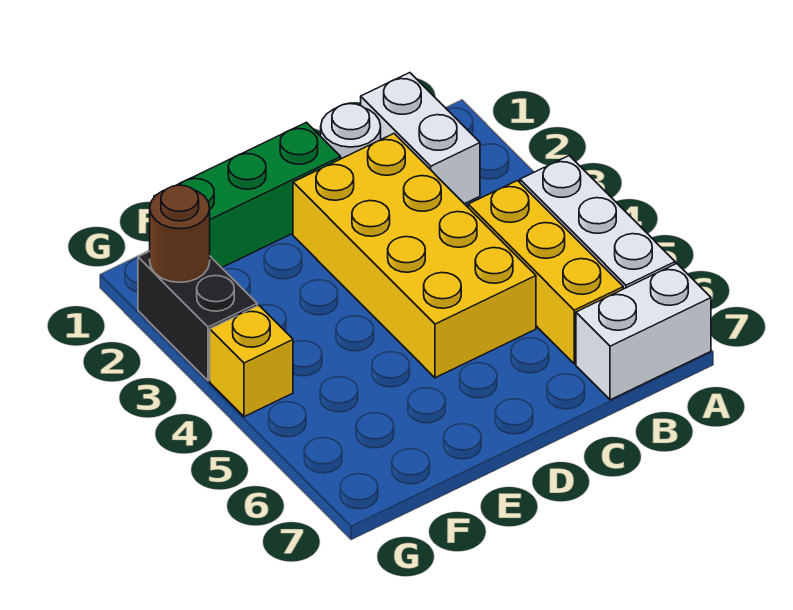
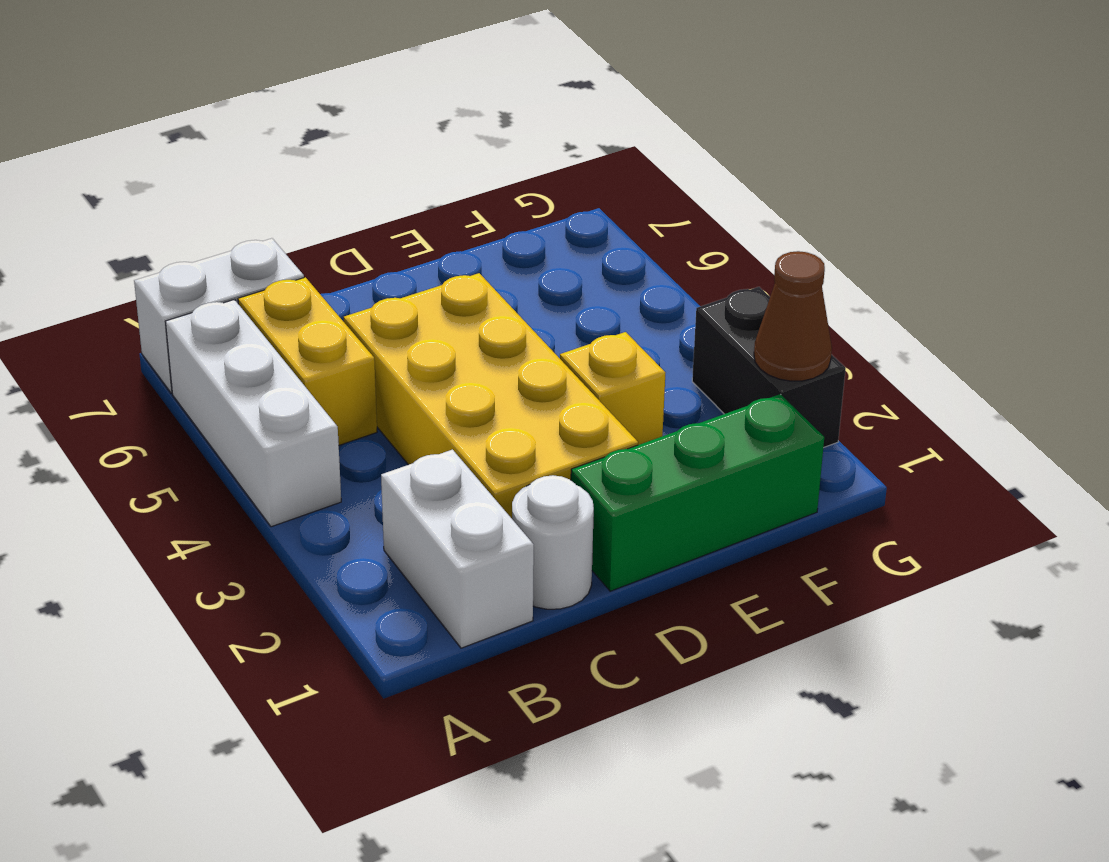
yellow 1x3 brick [468,181,623,364] -> yellow 1x2 brick [238,277,377,445]
brown 1x1 round brick [150,185,210,282] -> brown 1x1 cone [754,251,832,381]
yellow 1x1 brick [210,305,293,417] -> yellow 1x1 brick moved to [560,332,666,445]

